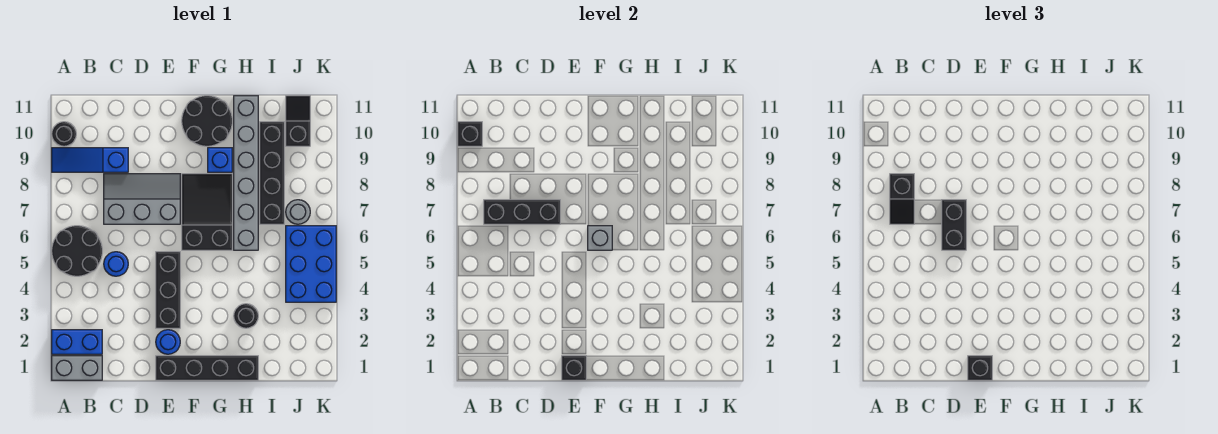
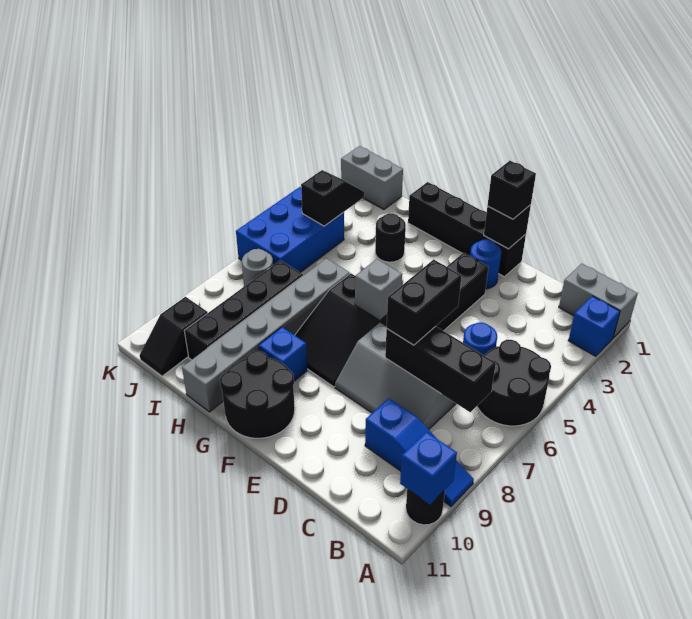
blue 1x2 brick [52,330,102,354] -> blue 1x1 brick [568,296,620,356]
black 1x1 brick [458,122,482,146] -> blue 1x1 brick [400,432,457,505]
black 1x2 slope [890,174,914,224] -> black 1x2 slope moved to [301,170,364,226]
none -> grey 1x2 brick [341,146,403,209]

